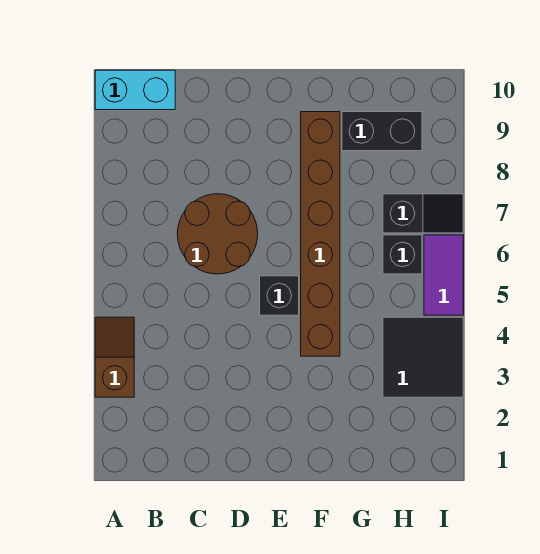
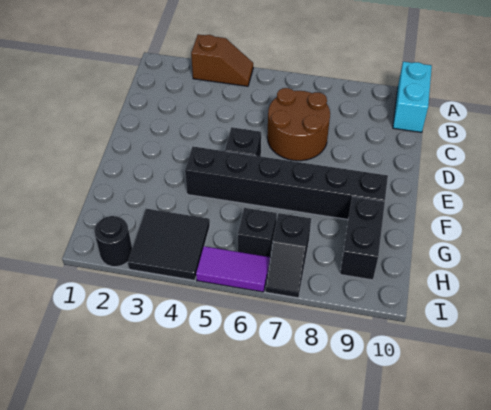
brown 1x6 brick [301,112,340,356] -> black 1x6 brick [185,147,388,219]
none -> black 1x1 round brick [94,216,132,267]

